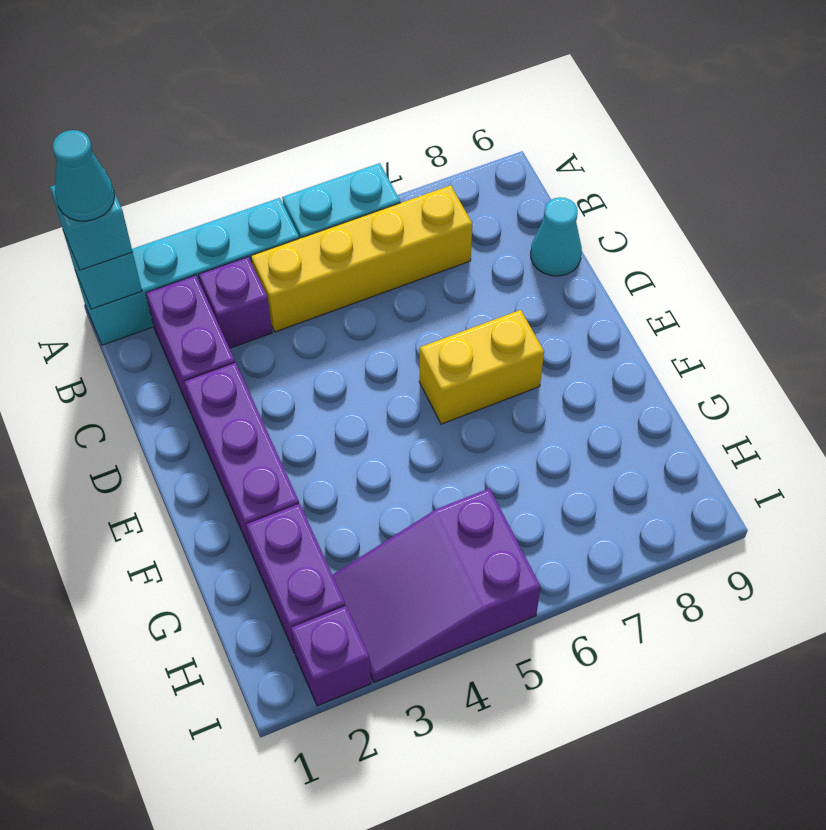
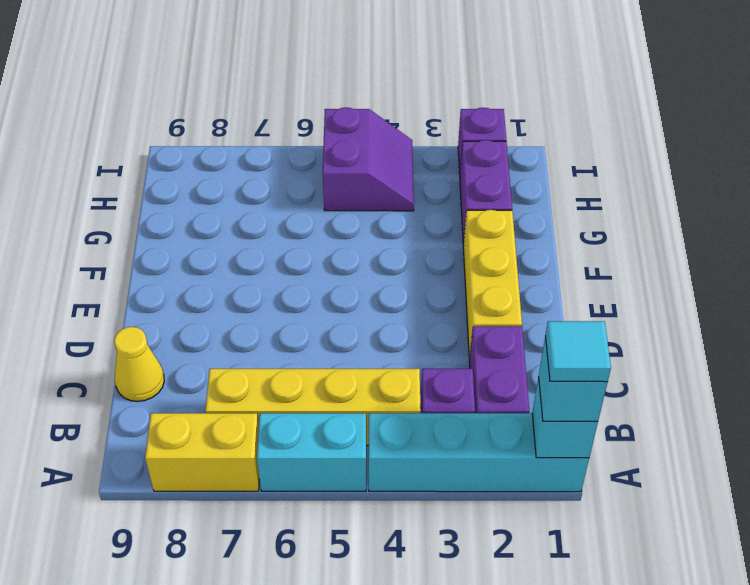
cyan 1x1 cone [53,130,115,221] -> cyan 1x1 tile [545,321,611,382]
cyan 1x1 cone [531,197,582,276] -> yellow 1x1 cone [114,327,164,402]
purple 1x3 brick [184,362,299,551] -> yellow 1x3 brick [463,210,522,360]
yellow 1x2 brick [419,310,544,424] -> yellow 1x2 brick moved to [145,413,259,491]
purple 2x3 slope [333,488,541,682] -> purple 2x2 slope [323,107,414,211]

